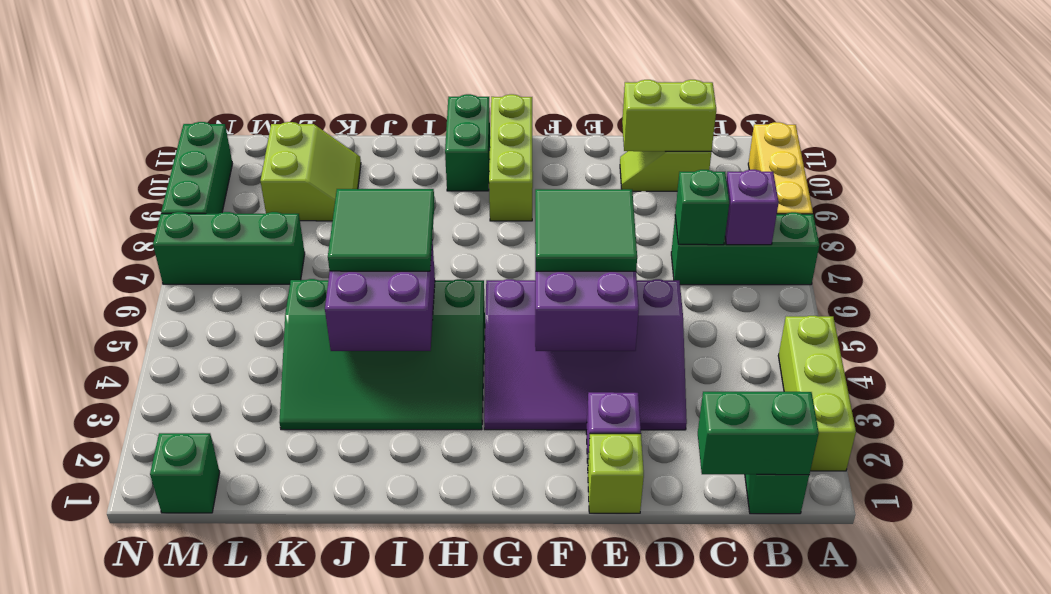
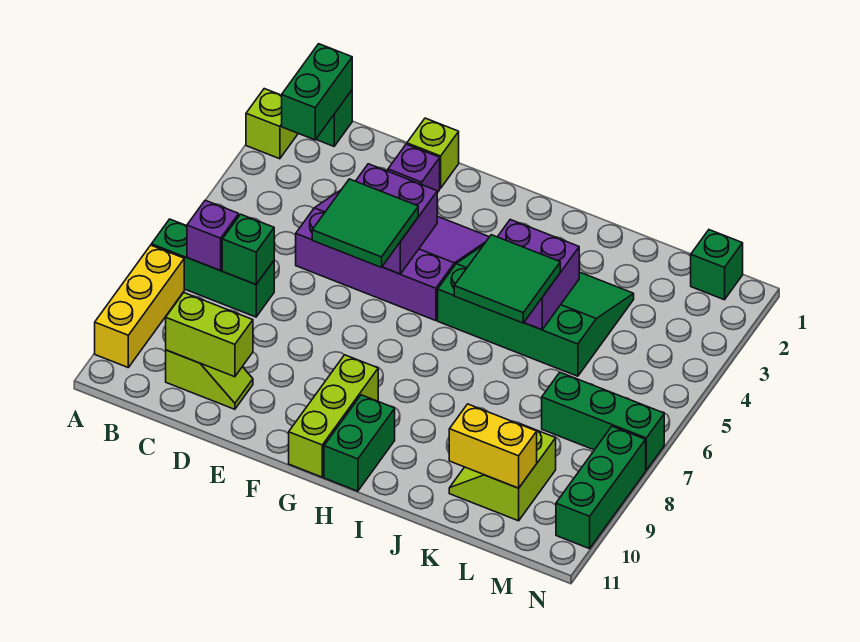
lime 1x3 brick [778,316,856,471] -> lime 1x1 brick [246,89,298,159]
green 1x2 brick [698,392,819,475] -> green 1x2 brick turned to [282,44,352,140]
none -> yellow 1x2 brick [449,404,537,488]

